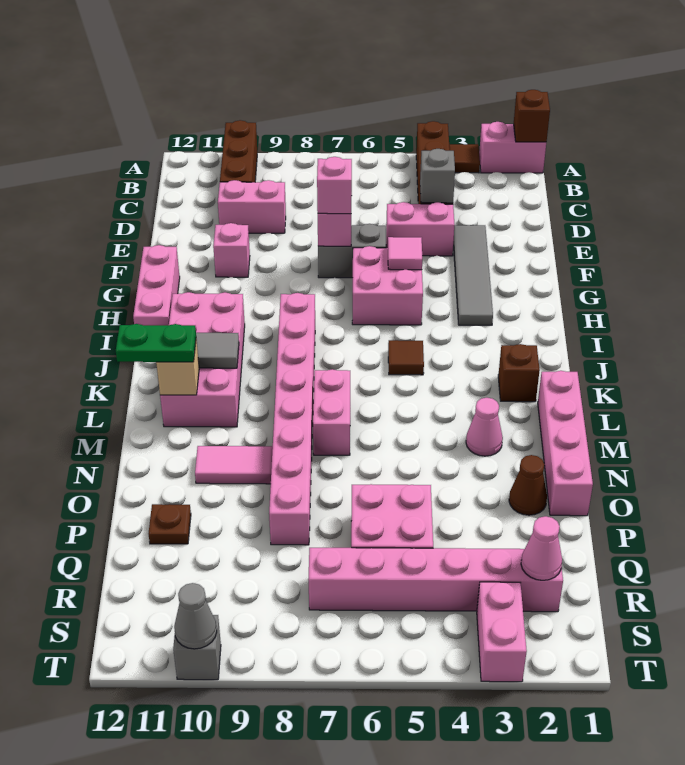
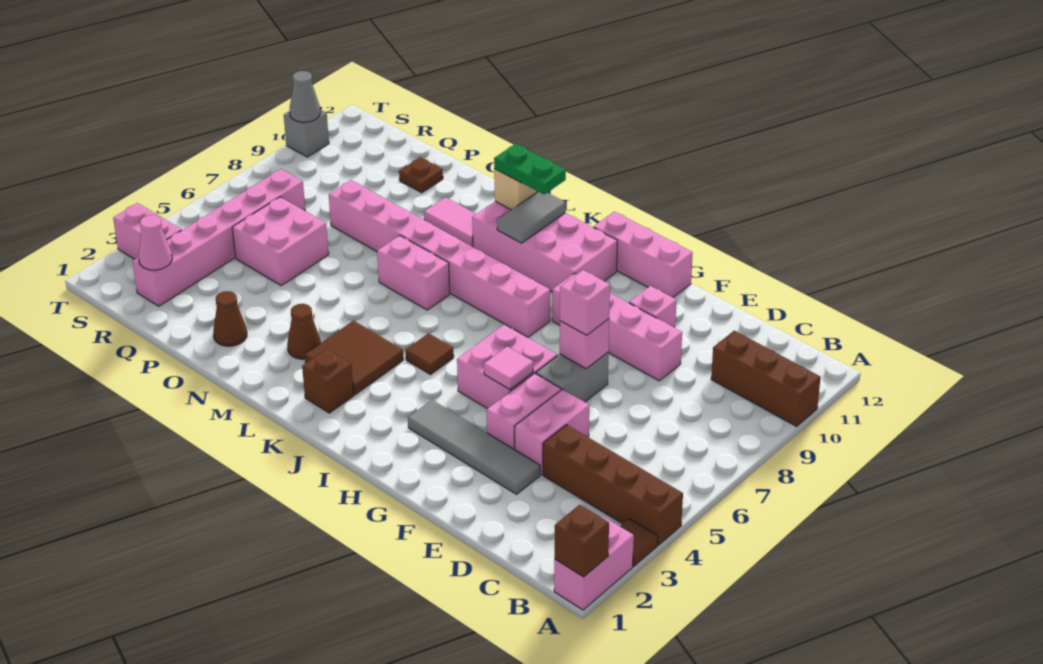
grey 1x1 brick [420,149,455,203] -> none
pink 1x2 brick [218,180,286,233] -> pink 1x2 brick moved to [487,373,561,450]
none -> brown 2x2 tile [305,321,404,395]
pink 1x4 brick [538,371,593,516] -> pink 1x4 brick moved to [552,274,682,381]
green 1x2 plate [116,324,196,362] -> green 1x2 plate turned to [494,144,566,194]
pink 1x1 cone [466,398,503,456] -> brown 1x1 cone [287,304,321,359]
pink 1x2 tile [195,446,273,484] -> pink 1x2 tile turned to [424,197,476,247]

